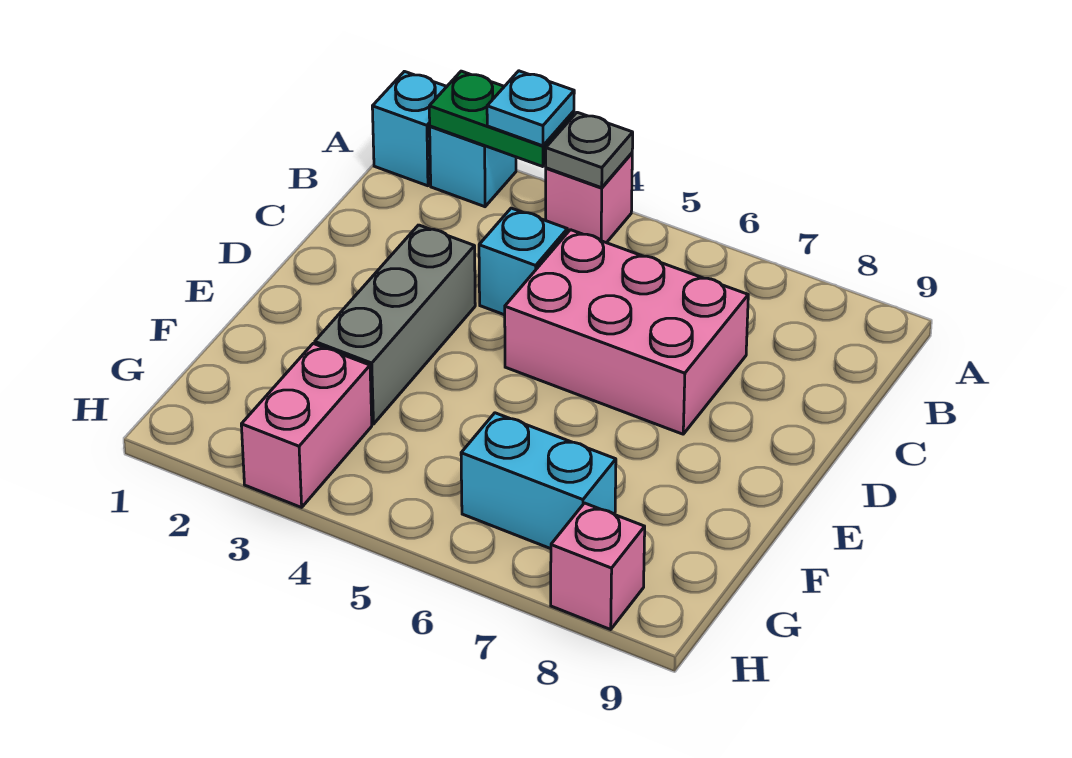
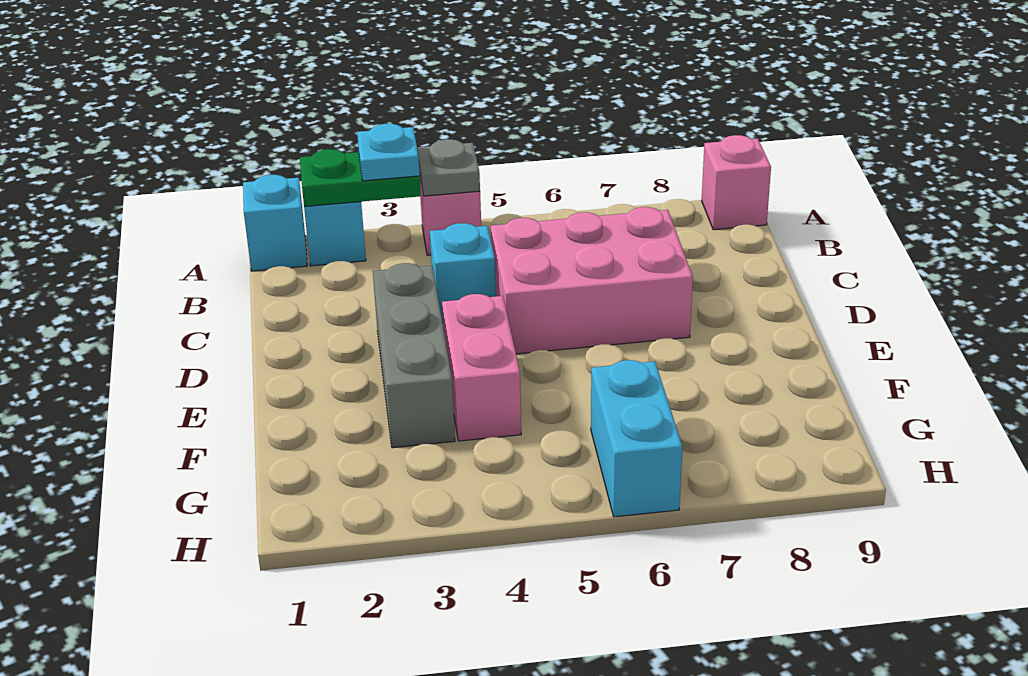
pink 1x2 brick [241,344,372,507] -> pink 1x2 brick moved to [442,294,521,441]
cyan 1x2 brick [461,413,616,549] -> cyan 1x2 brick turned to [591,360,682,517]
pink 1x1 brick [551,503,645,629] -> pink 1x1 brick moved to [702,135,771,230]

